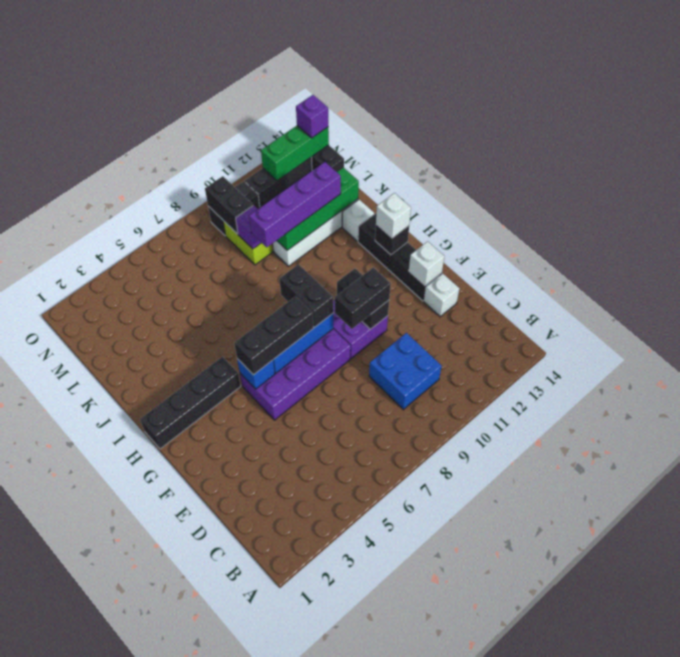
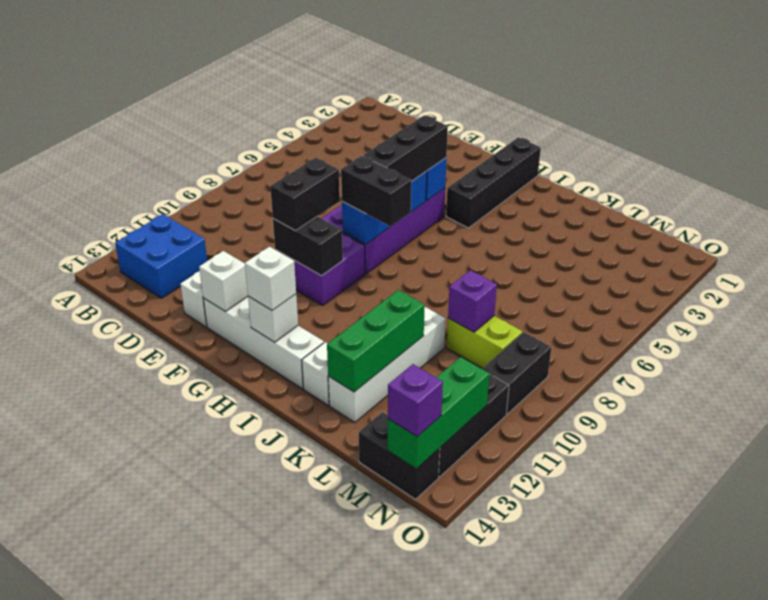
blue 2x2 brick [369,333,442,409] -> blue 2x2 brick moved to [115,214,207,298]
black 1x4 brick [358,214,442,301] -> white 1x4 brick [203,297,324,389]
black 1x1 brick [375,224,409,255] -> white 1x1 brick [248,294,298,342]
purple 1x4 brick [249,162,341,247] -> none
green 1x4 brick [277,168,359,250] -> green 1x3 brick [327,290,425,392]
black 1x2 brick [205,176,253,234] -> none

